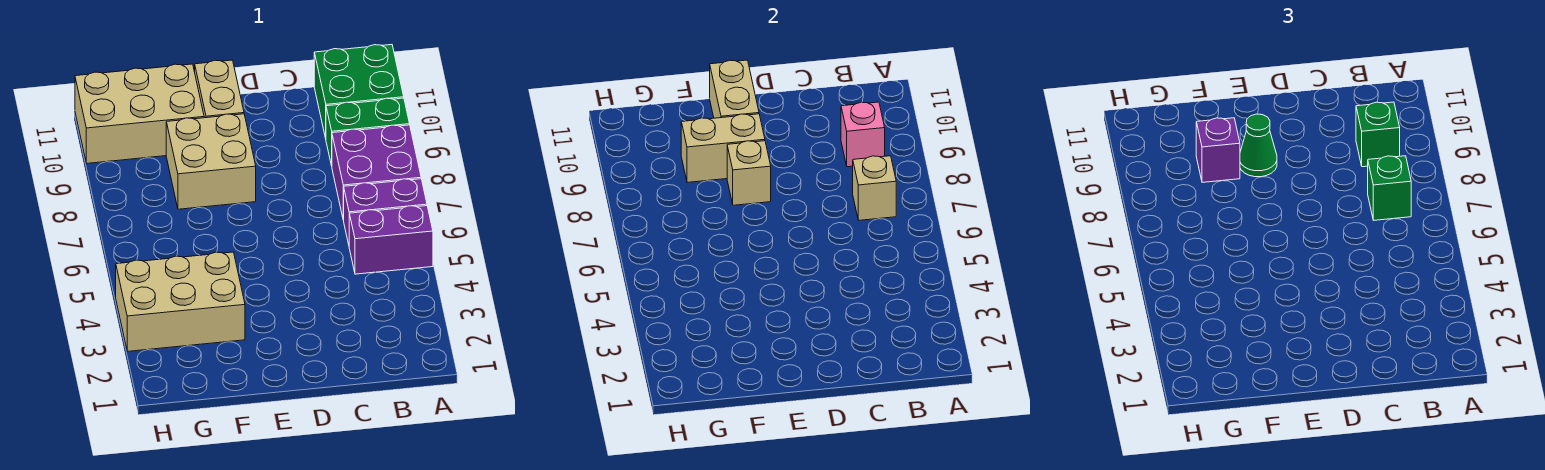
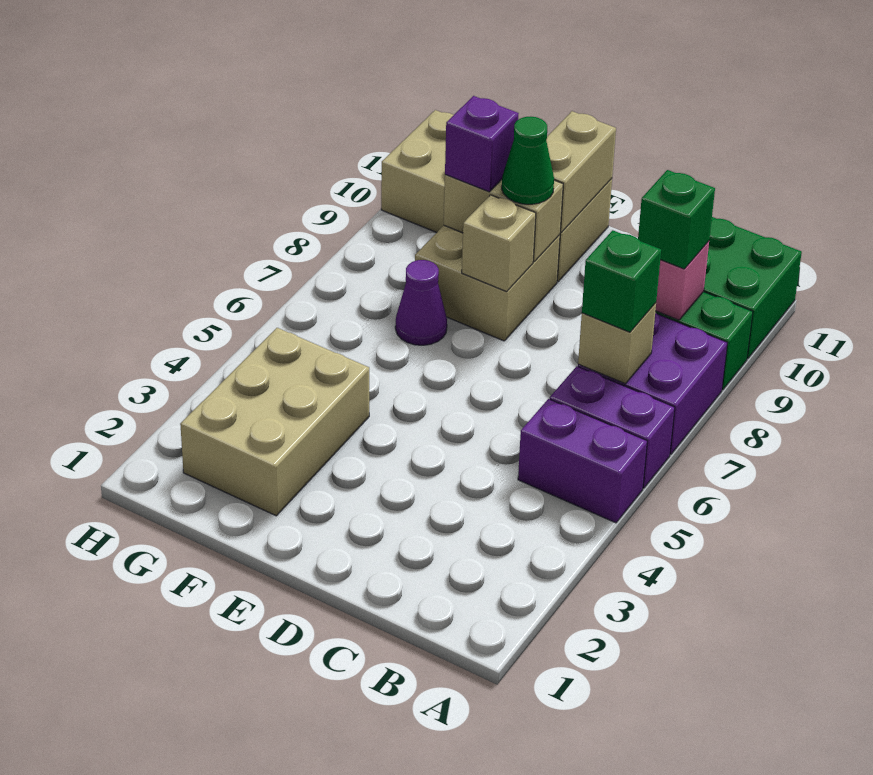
tan 2x3 brick [116,252,245,351] -> tan 2x3 brick turned to [180,328,369,516]
none -> purple 1x1 cone [395,260,447,345]

